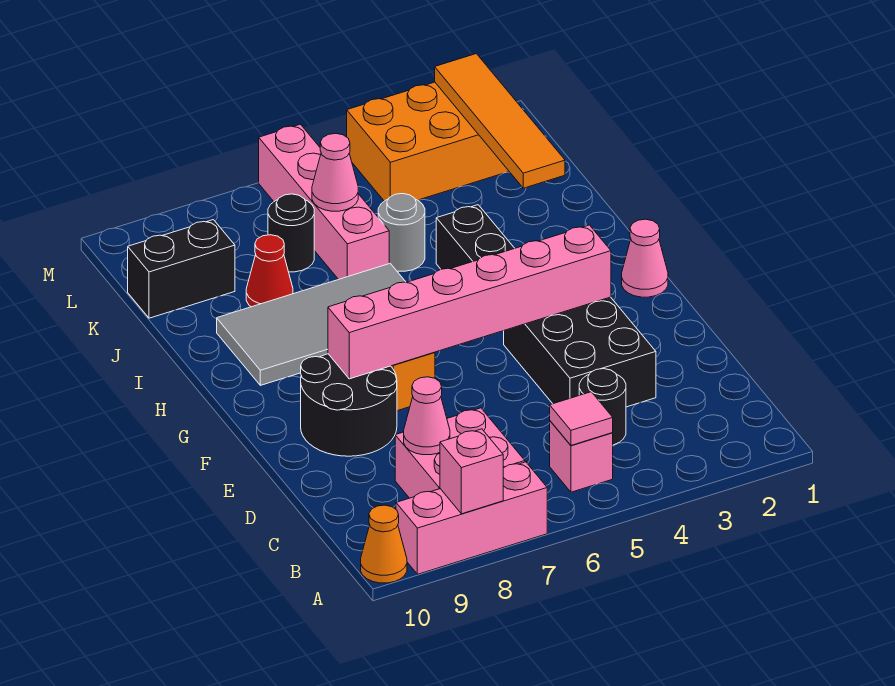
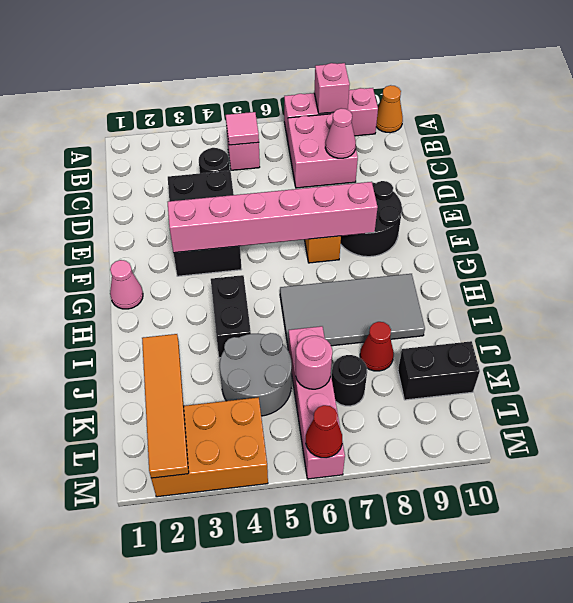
grey 1x1 round brick [378,193,425,271] -> grey 2x2 round brick [220,333,292,416]
pink 1x1 cone [312,134,358,211] -> pink 1x1 round brick [296,336,332,389]
none -> red 1x1 cone [306,405,342,458]

